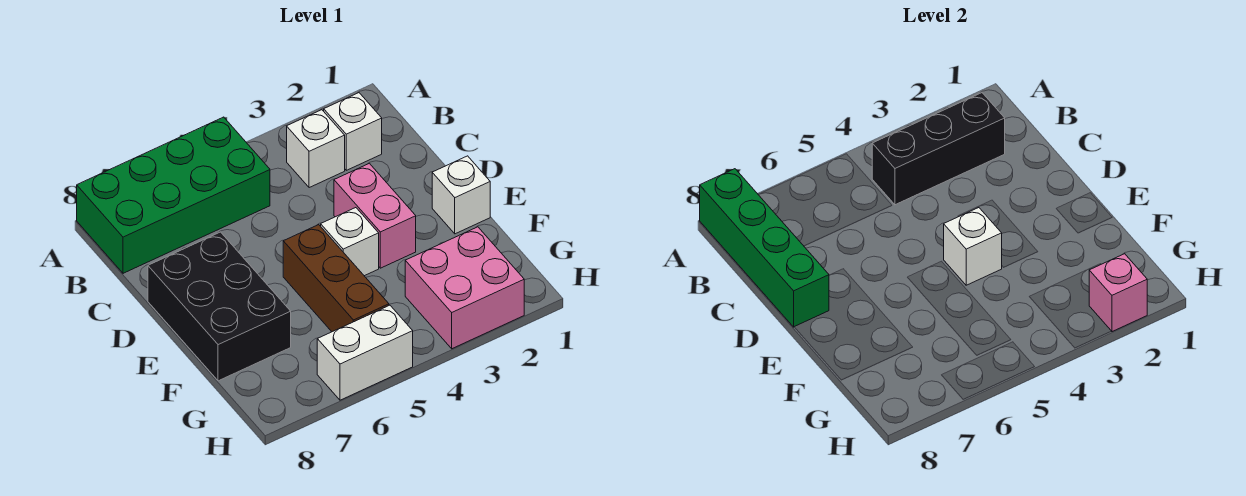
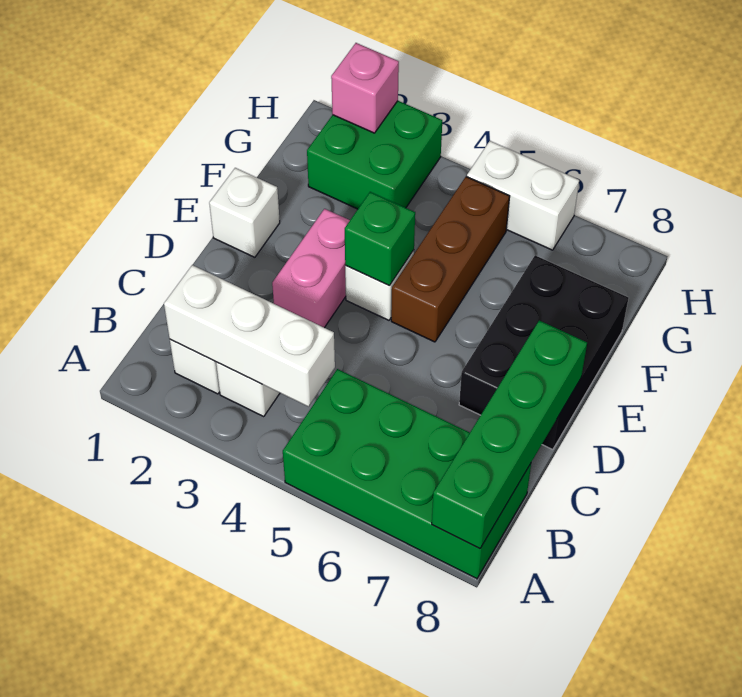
black 1x3 brick [872,93,1005,205] -> white 1x3 brick [164,265,335,407]
white 1x1 brick [944,208,1002,285] -> green 1x1 brick [345,192,415,286]
pink 2x2 brick [405,227,524,349] -> green 2x2 brick [307,101,442,209]

